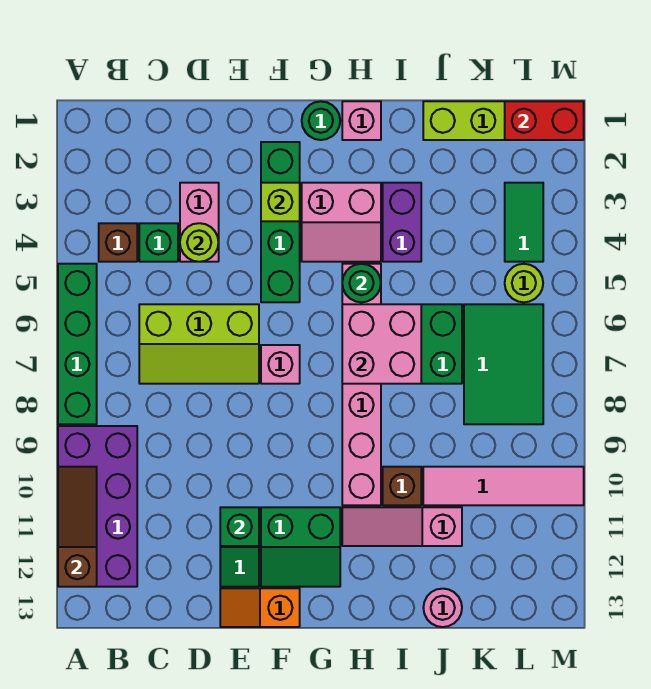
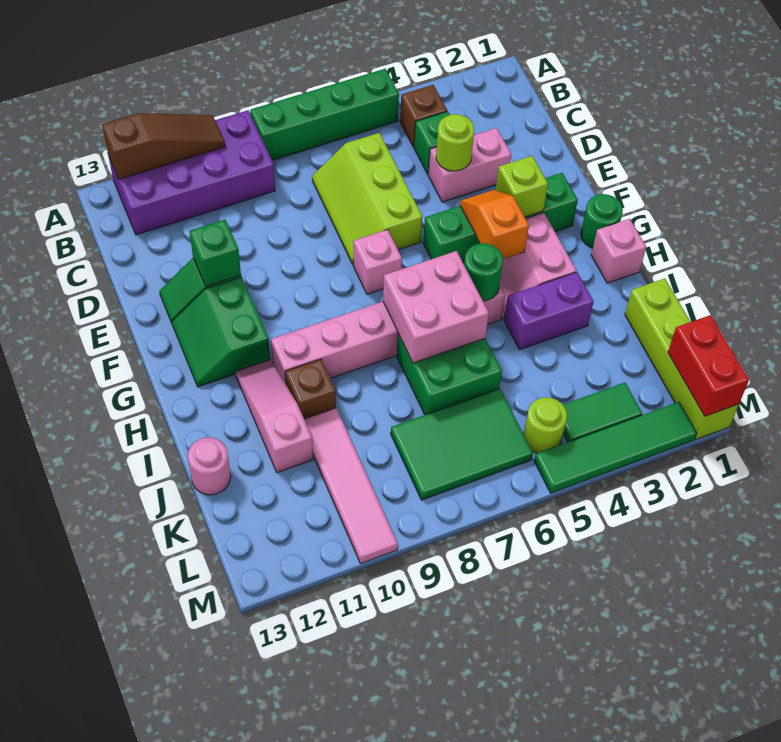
orange 1x2 slope [220,588,300,627] -> orange 1x2 slope moved to [460,190,529,259]
none -> green 1x4 tile [534,402,697,493]

